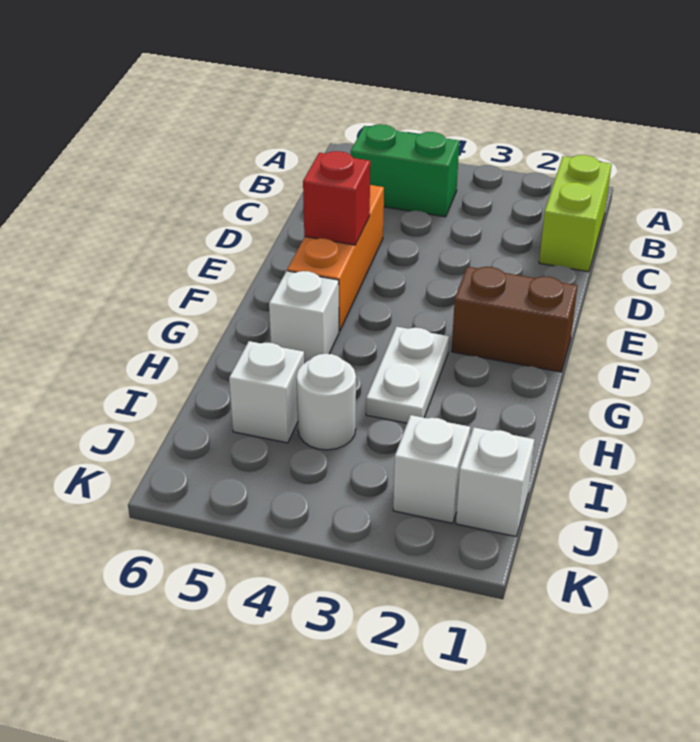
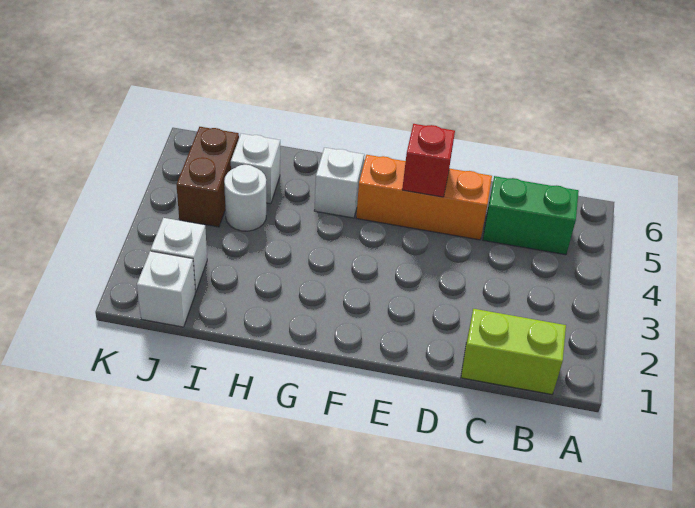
green 1x2 brick [351,124,459,217] -> green 1x2 brick turned to [483,176,579,255]
brown 1x2 brick [452,267,577,372] -> brown 1x2 brick moved to [176,127,239,227]
white 1x2 plate [366,327,449,423] -> none

